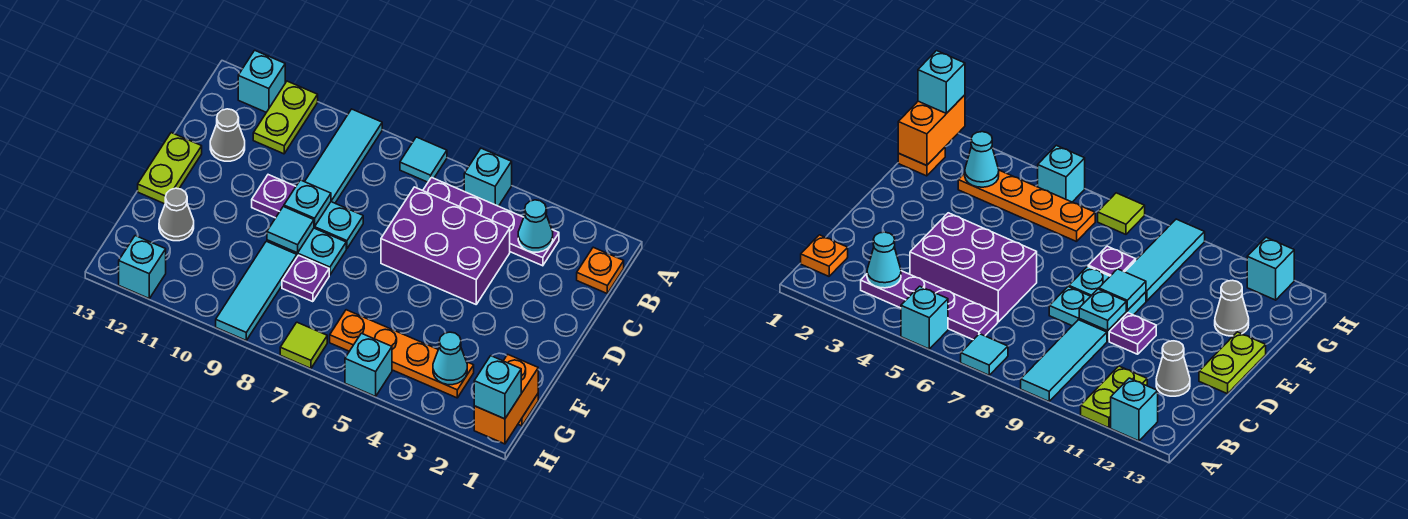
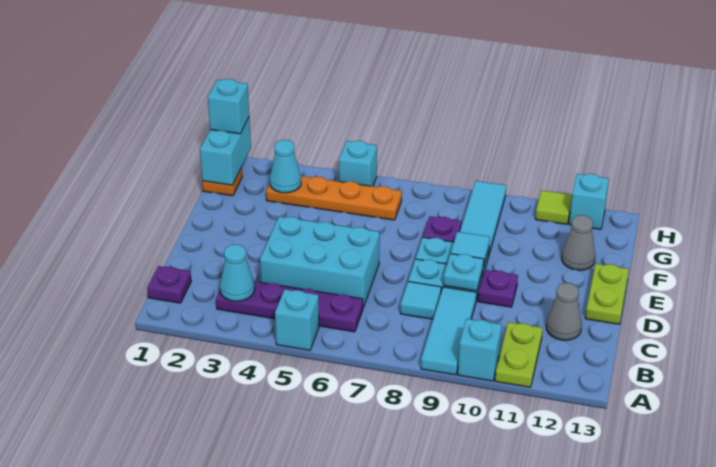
cyan 1x1 tile [400,137,447,182] -> cyan 1x1 tile moved to [400,282,441,319]
cyan 1x1 brick [238,50,285,112] -> cyan 1x1 brick moved to [458,319,502,381]
orange 1x1 plate [577,247,624,293] -> purple 1x1 plate [147,266,191,303]
purple 2x3 brick [381,187,510,304] -> cyan 2x3 brick [260,216,380,308]
orange 1x2 brick [474,355,538,444] -> cyan 1x2 brick [200,118,251,185]
lime 1x1 tile [280,322,327,368] -> lime 1x1 tile moved to [536,190,572,224]

